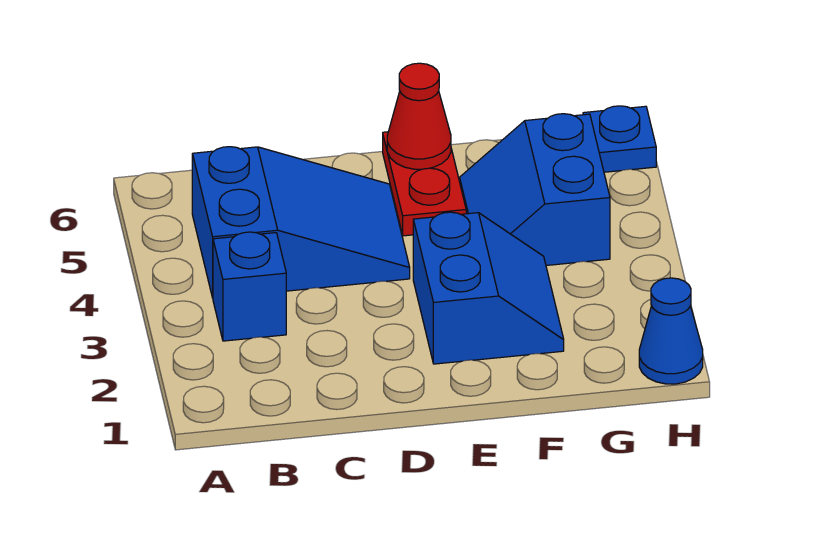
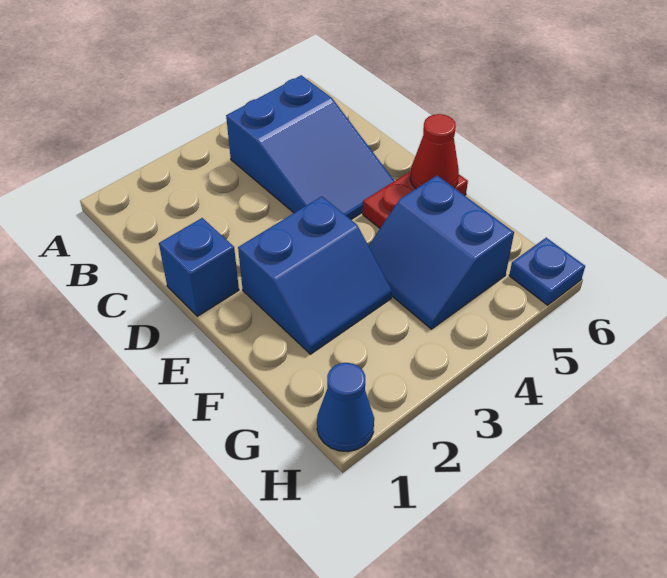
blue 1x1 brick [213,232,286,341] -> blue 1x1 brick moved to [159,218,239,316]
blue 2x2 slope [460,114,610,265] -> blue 2x2 slope turned to [369,176,514,329]

